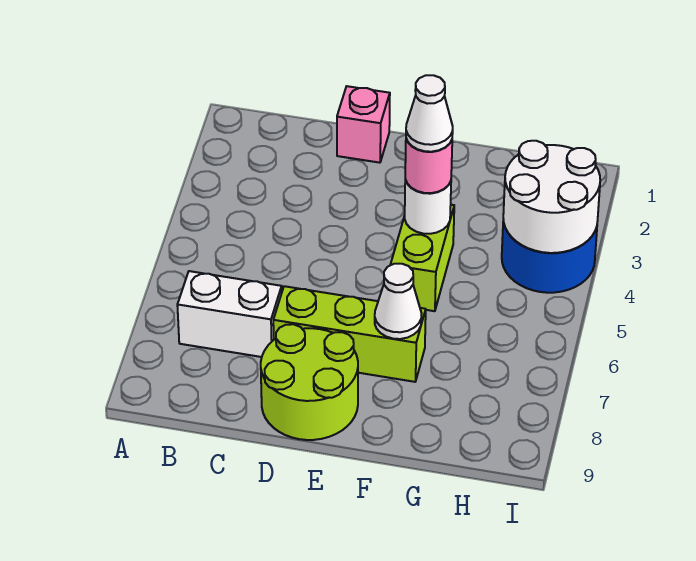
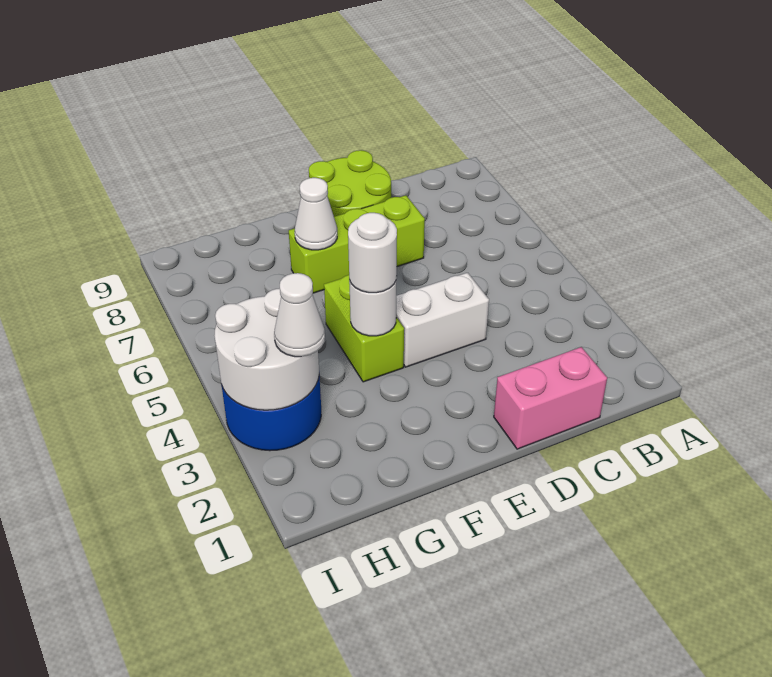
white 1x2 brick [177,271,282,357] -> white 1x2 brick moved to [396,273,489,367]
pink 1x1 brick [337,86,390,163] -> pink 1x2 brick [494,347,607,449]
pink 1x1 round brick [405,139,452,193] -> white 1x1 round brick [348,213,397,293]
white 1x1 cone [406,75,453,152] -> white 1x1 cone moved to [274,273,325,357]

